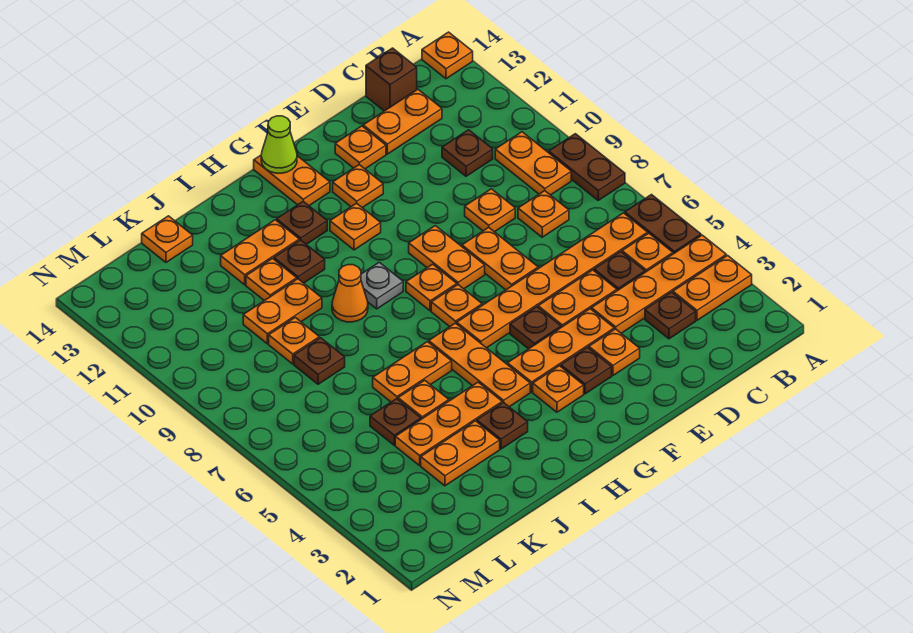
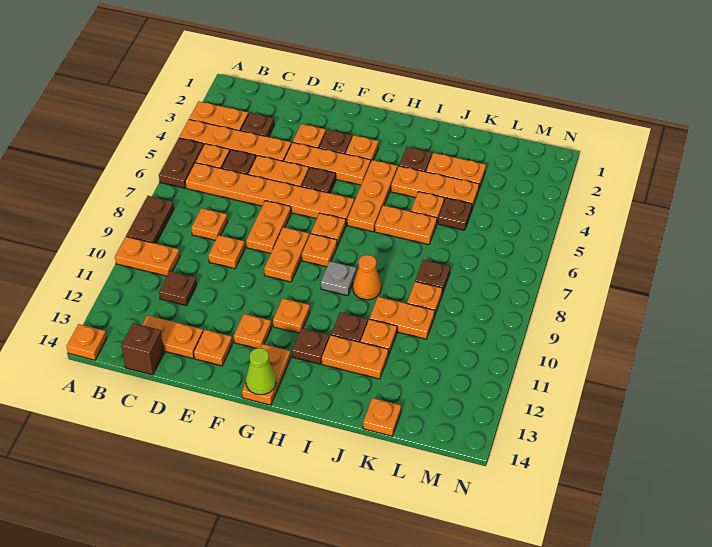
orange 1x2 plate [495,132,571,195] -> orange 1x2 plate turned to [115,237,180,276]

